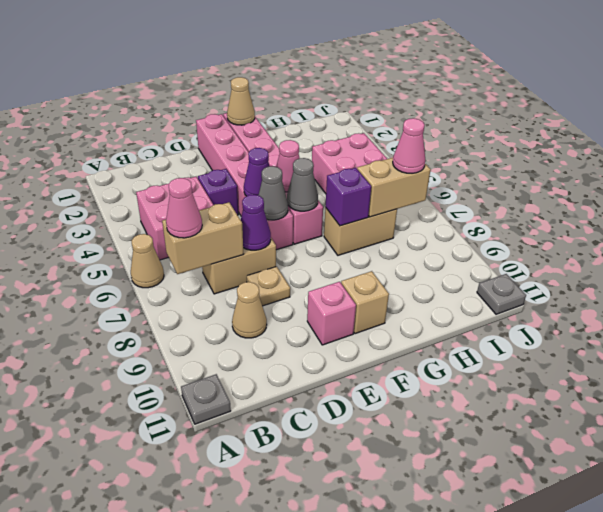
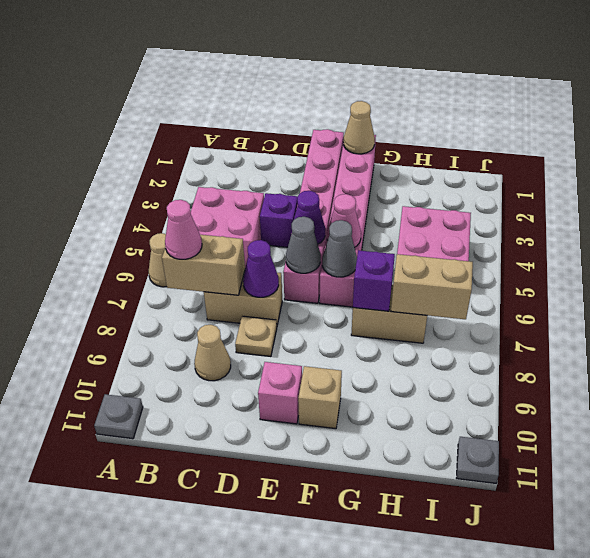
pink 1x1 cone [393,118,425,173] -> none

